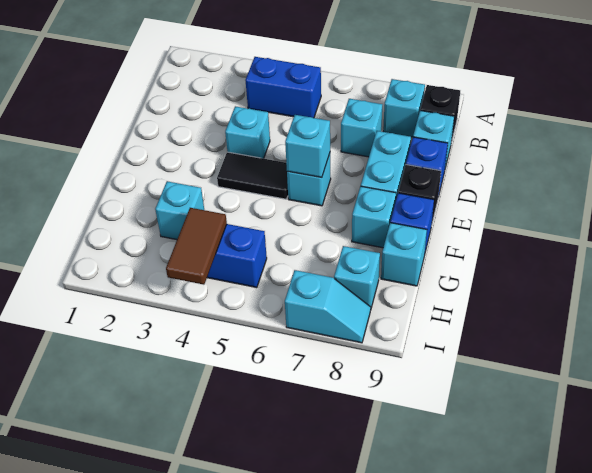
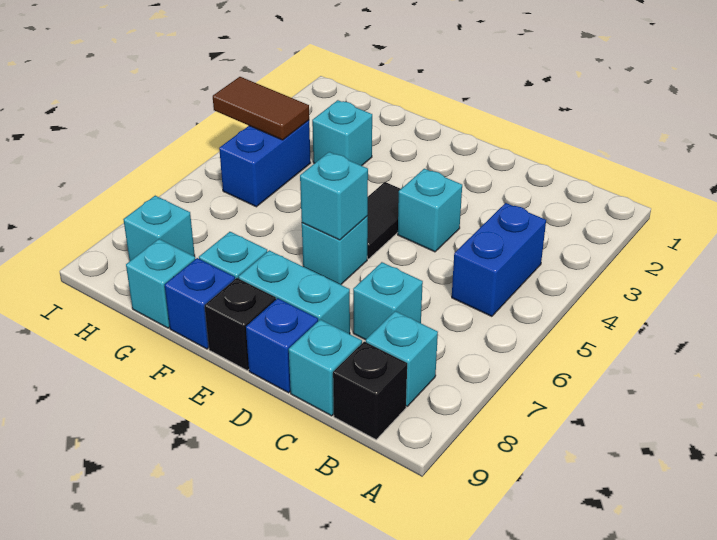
cyan 1x2 slope [285,270,371,343] -> none

